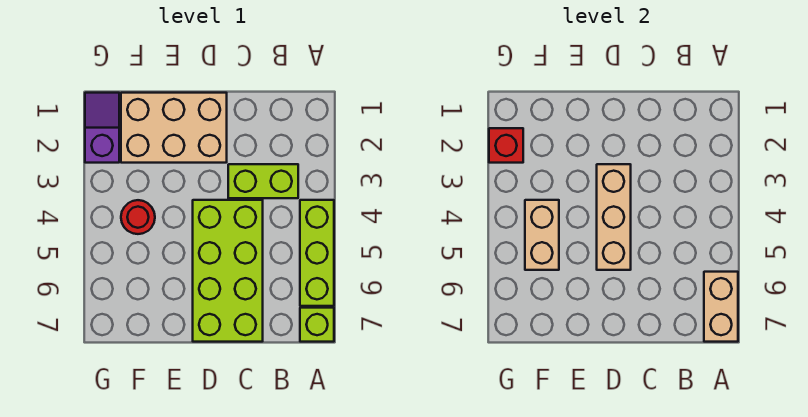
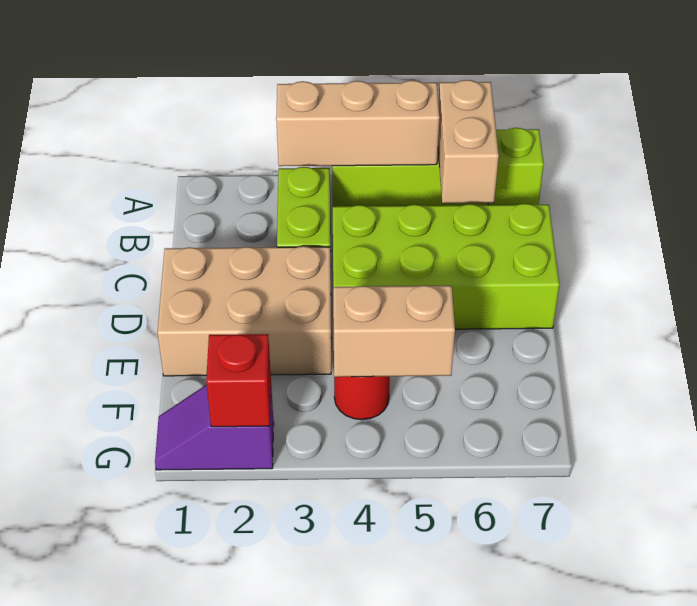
tan 1x2 brick [704,272,738,342] -> tan 1x2 brick turned to [438,80,499,203]
tan 2x3 brick [121,93,227,163] -> tan 2x3 brick turned to [158,246,331,376]
tan 1x3 brick [597,164,631,270] -> tan 1x3 brick moved to [276,80,439,166]

